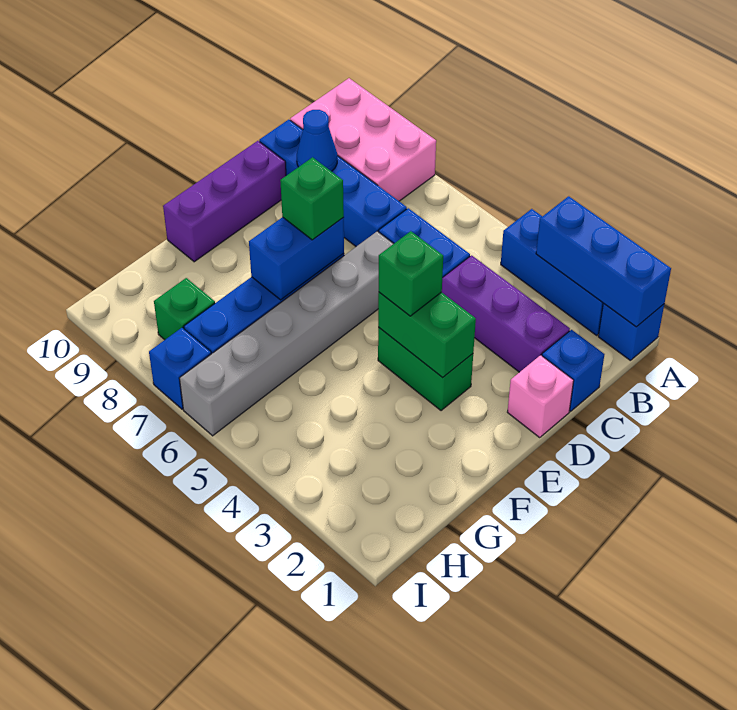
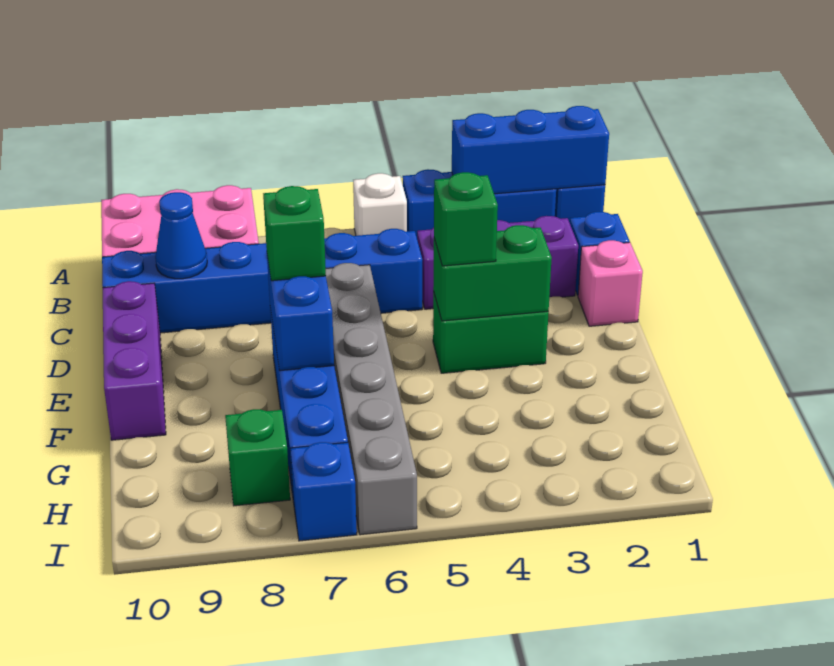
none -> white 1x1 brick [353,173,407,236]

